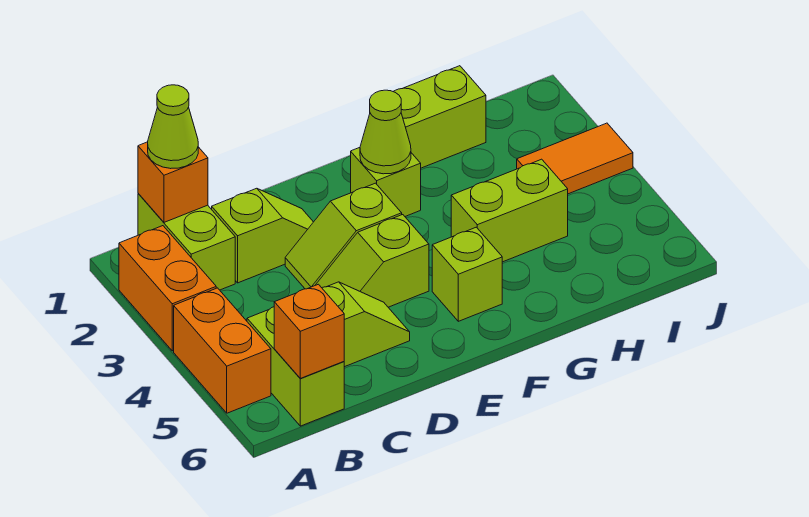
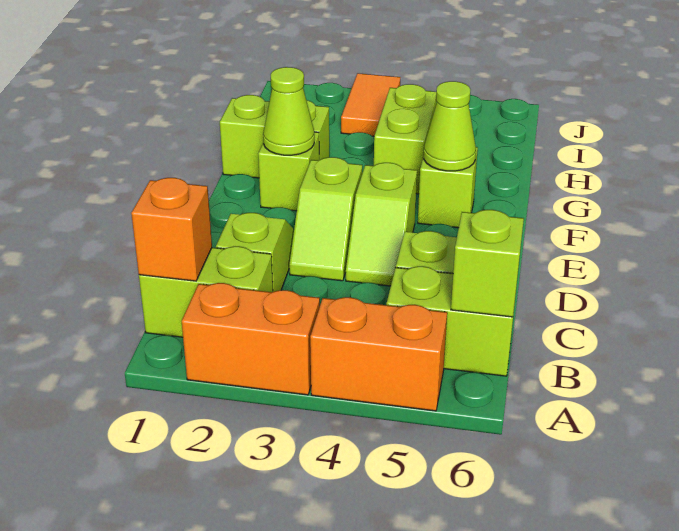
lime 1x1 cone [148,85,198,169] -> lime 1x1 cone moved to [424,81,476,171]
orange 1x1 brick [274,284,344,378] -> lime 1x1 brick [451,210,524,317]
lime 1x2 brick [393,66,486,168] -> lime 1x2 brick turned to [220,95,329,178]

